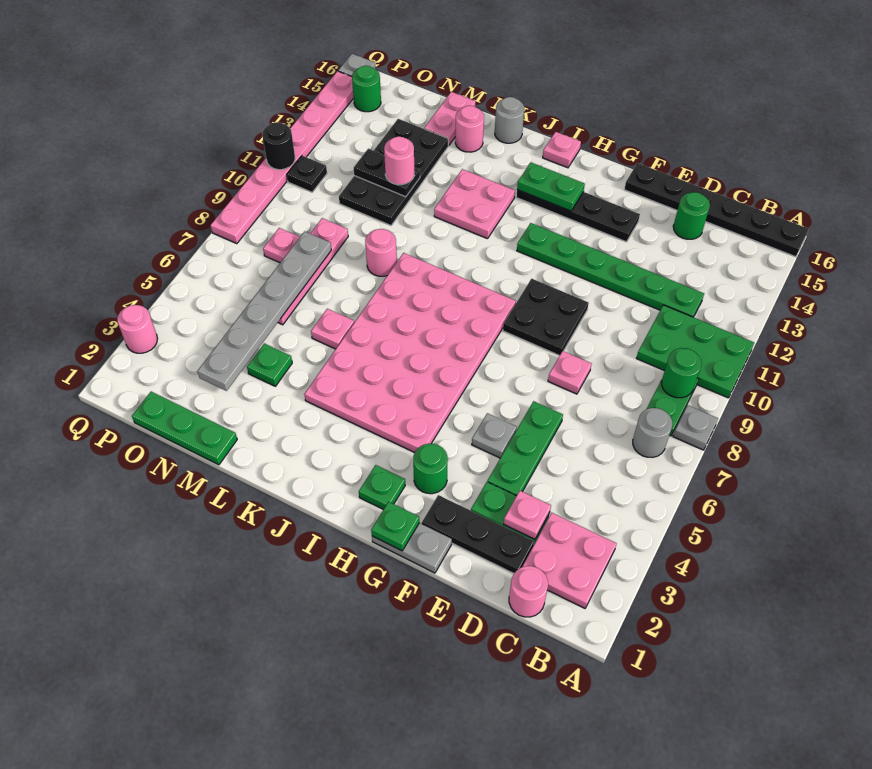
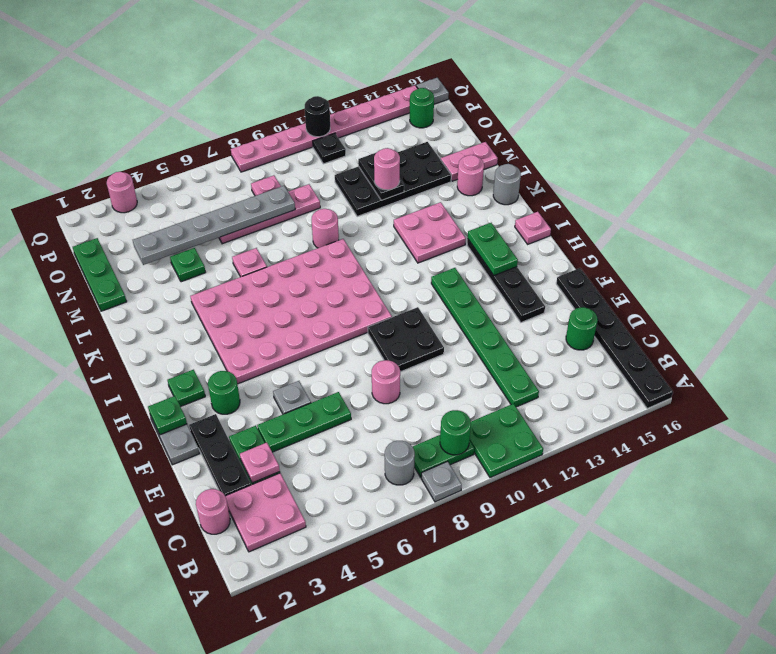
green 2x3 plate [637,305,754,398] -> green 2x2 plate [469,404,543,478]
pink 1x1 plate [548,351,592,394] -> pink 1x1 round brick [372,360,400,404]

